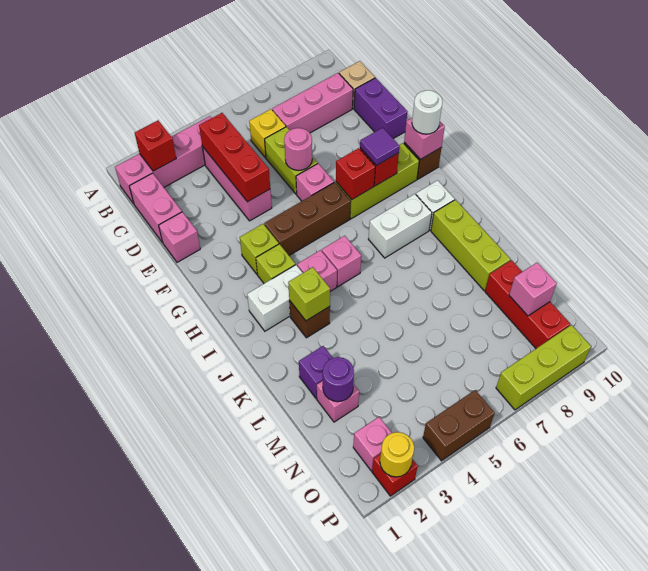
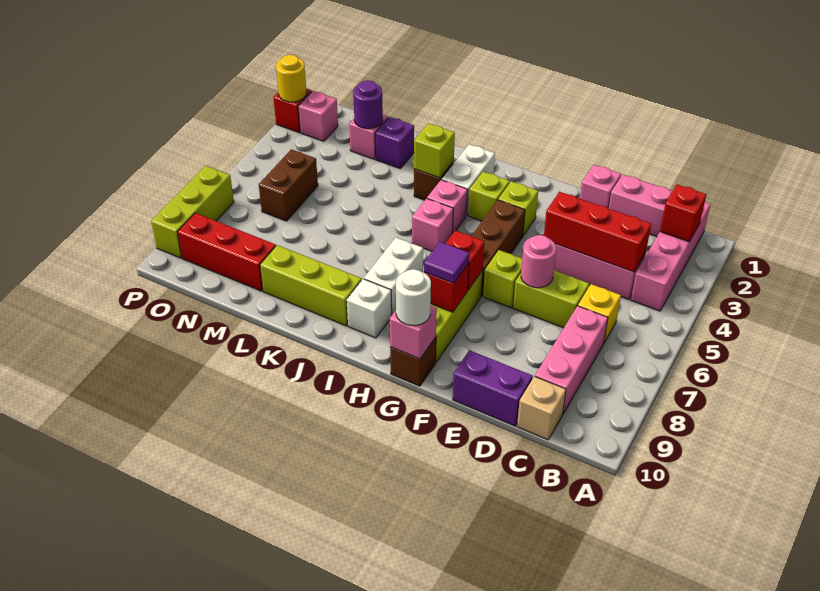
pink 1x1 brick [296,164,334,201] -> lime 1x1 brick [483,250,522,308]
pink 1x1 brick [509,263,557,316] -> none
brown 1x2 brick [423,390,495,461] -> brown 1x2 brick moved to [259,149,318,221]

